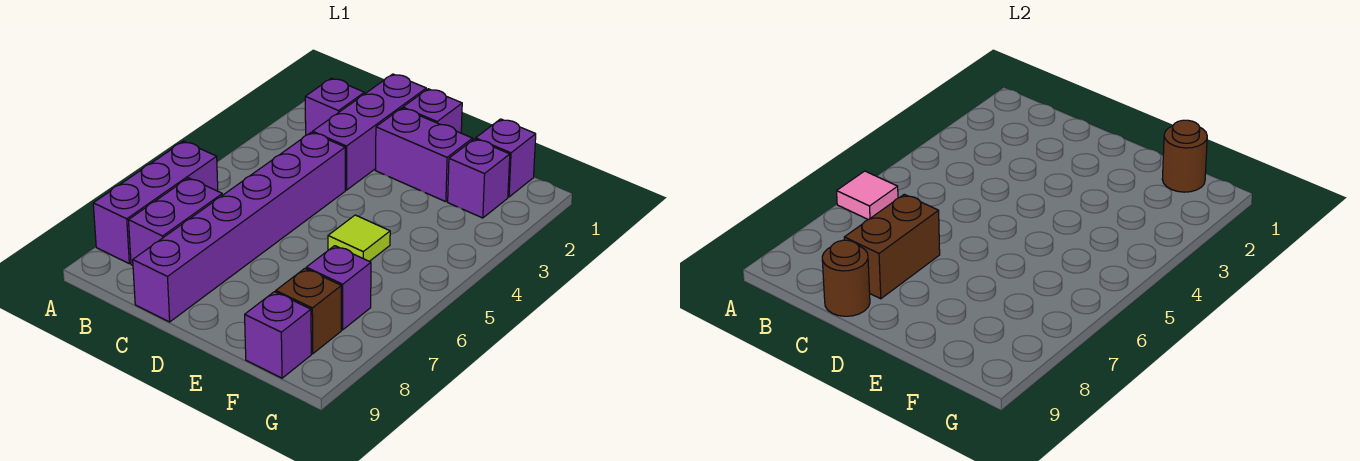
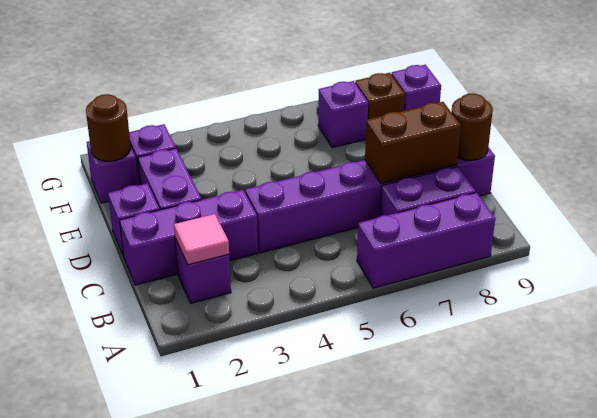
pink 1x1 tile [837,171,898,220] -> pink 1x1 tile moved to [174,214,229,265]
lime 1x1 tile [328,215,390,261] -> none

